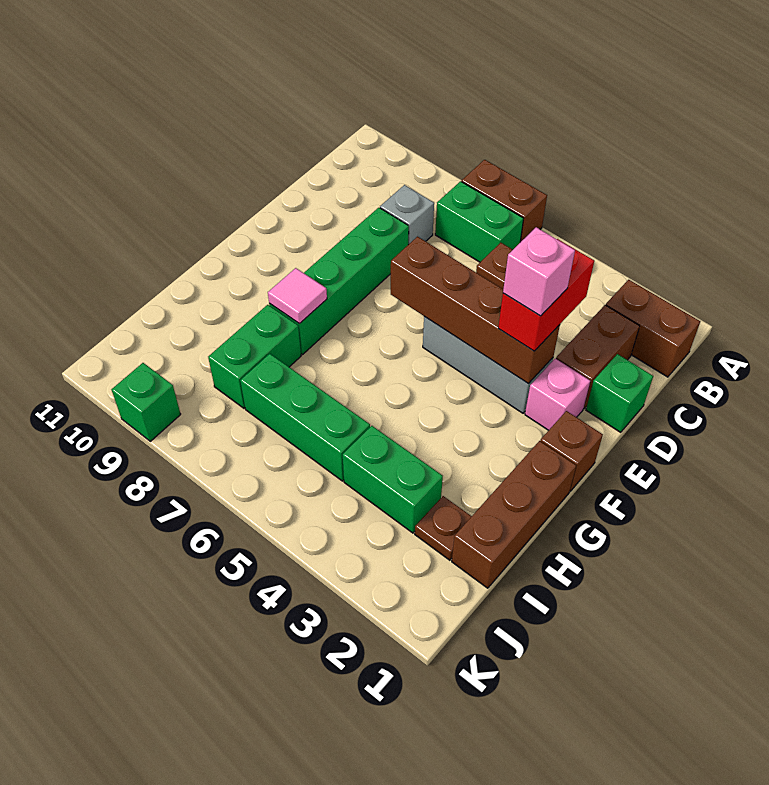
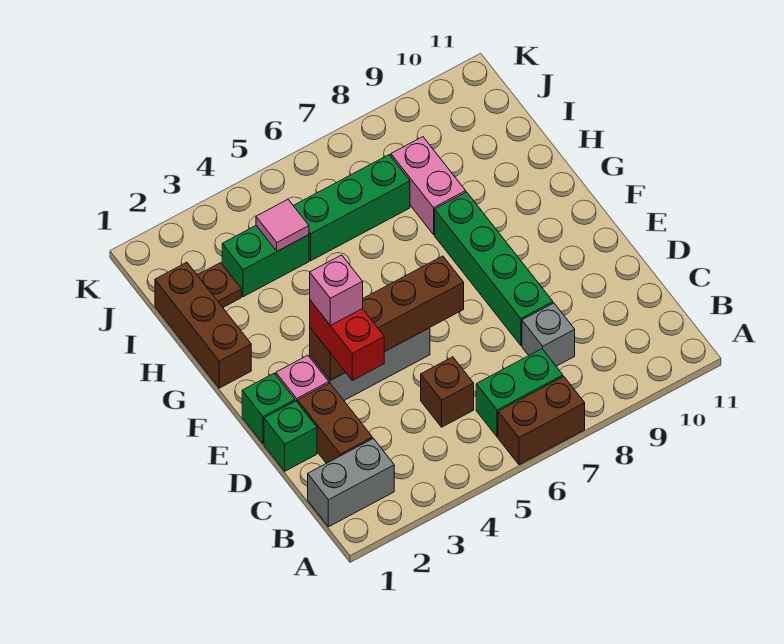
brown 1x2 brick [606,280,700,377] -> grey 1x2 brick [308,439,394,527]
brown 1x1 brick [541,411,603,491] -> none
pink 1x1 tile [268,268,327,324] -> pink 1x1 tile moved to [256,200,309,251]
green 1x2 brick [208,305,301,408] -> pink 1x2 brick [391,137,466,234]
green 1x1 brick [112,363,181,441] -> green 1x1 brick moved to [242,373,295,444]

